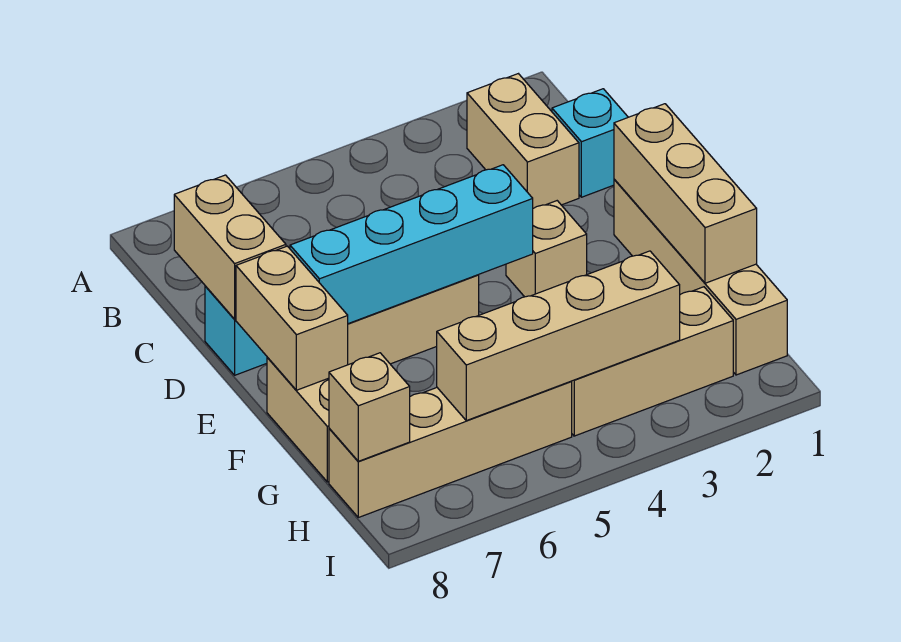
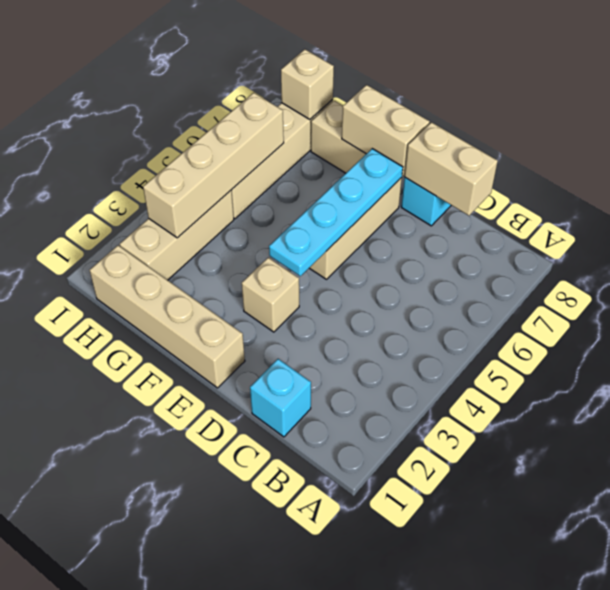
tan 1x2 brick [467,74,579,208] -> none
tan 1x3 brick [614,104,757,283] -> none
cyan 1x4 brick [290,165,533,324] -> cyan 1x4 plate [269,149,403,276]

